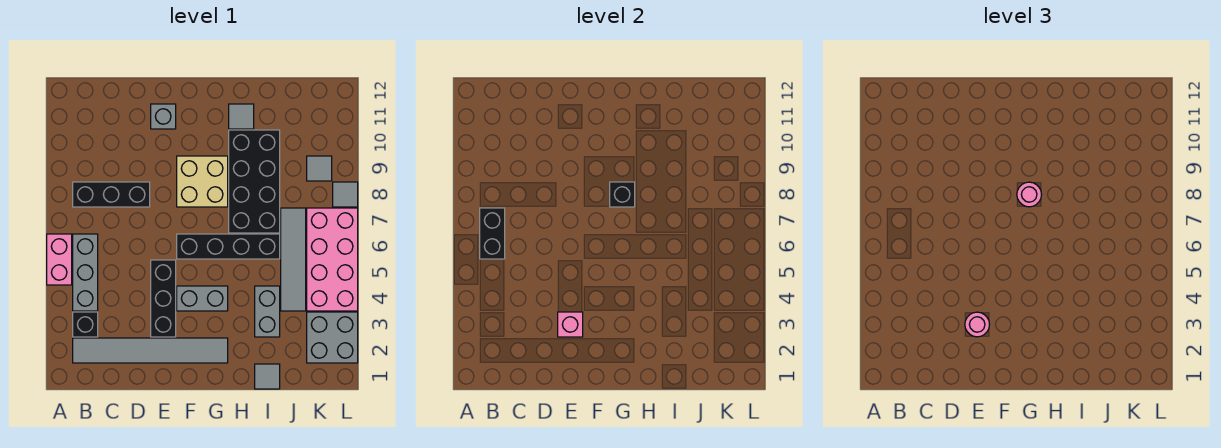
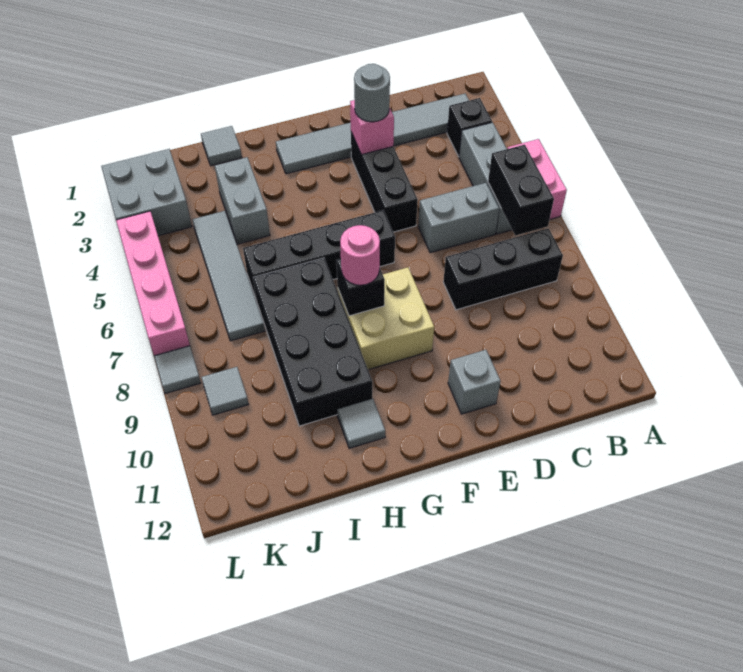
pink 1x1 round brick [965,312,990,337] -> grey 1x1 round brick [354,64,390,122]
grey 1x2 brick [177,286,228,311] -> grey 1x2 brick moved to [418,183,499,253]
pink 2x4 brick [307,208,358,311] -> pink 1x4 brick [116,211,190,356]

